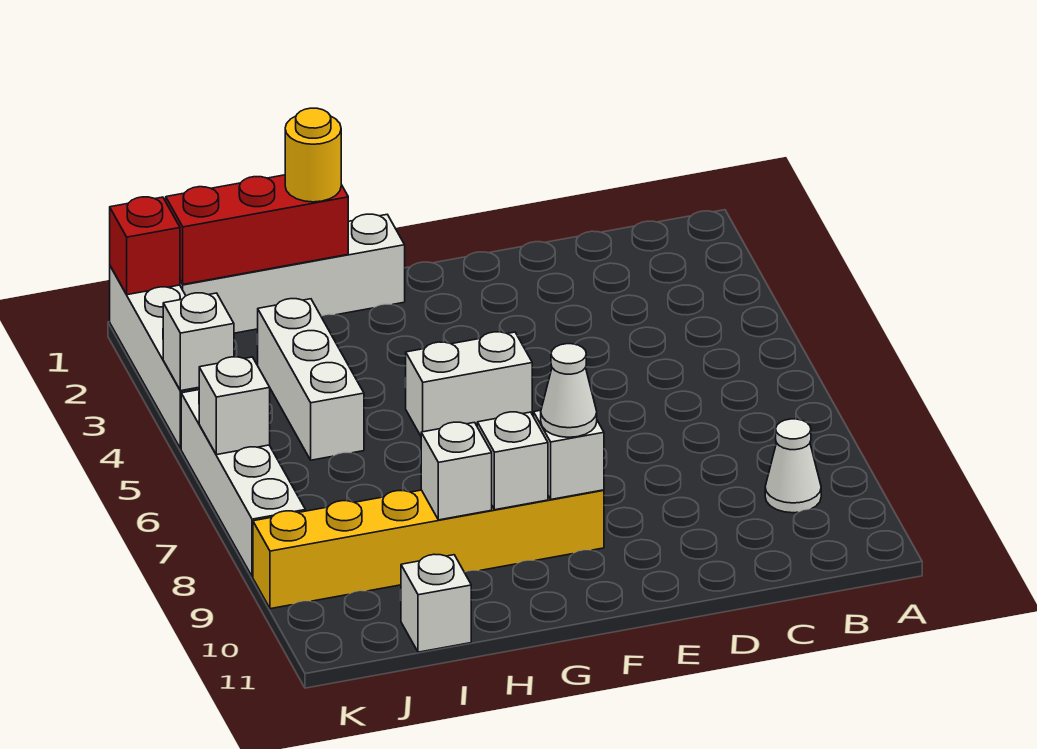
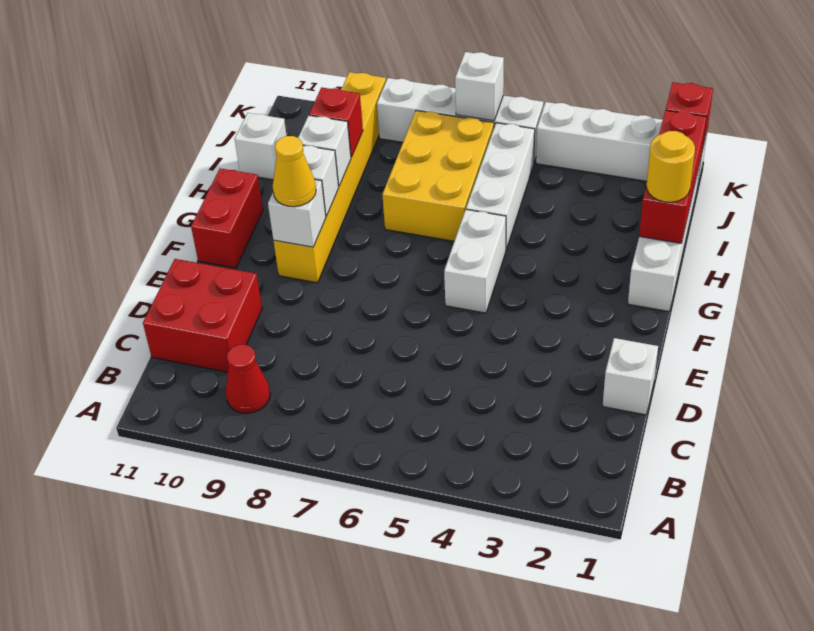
white 1x1 cone [765,419,821,513] -> red 1x1 cone [226,345,270,413]
none -> red 2x2 brick [143,259,262,372]
white 1x1 cone [541,344,597,437] -> yellow 1x1 cone [273,136,316,207]
none -> red 1x2 brick [191,168,263,268]
none -> yellow 2x3 brick [382,110,494,241]
white 1x3 brick [258,299,364,460] -> white 1x3 brick turned to [466,123,535,249]
none -> red 1x1 brick [309,87,363,157]
white 1x1 brick [163,293,234,391] -> white 1x1 brick moved to [603,338,658,415]

